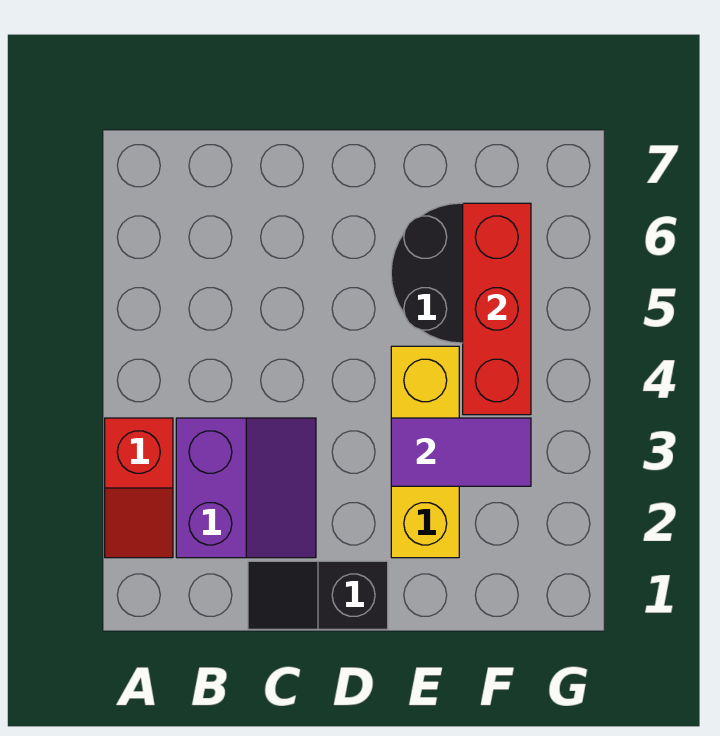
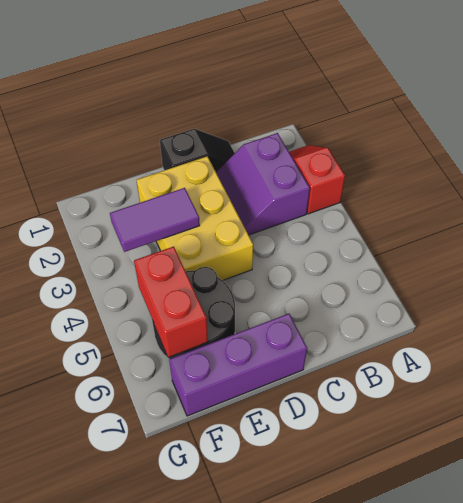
none -> purple 1x3 brick [169,314,307,416]
yellow 1x3 brick [391,346,459,558] -> yellow 2x3 brick [137,156,253,281]
red 1x3 brick [463,203,531,415] -> red 1x2 brick [134,246,208,357]

